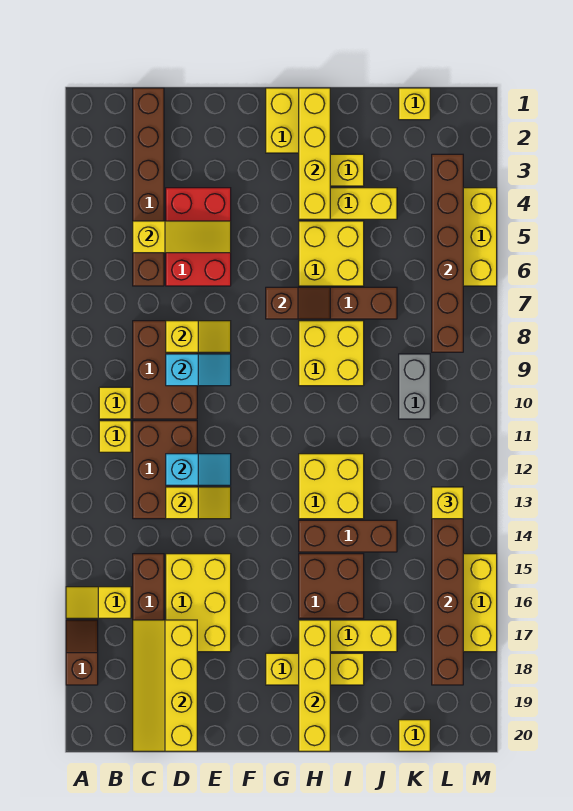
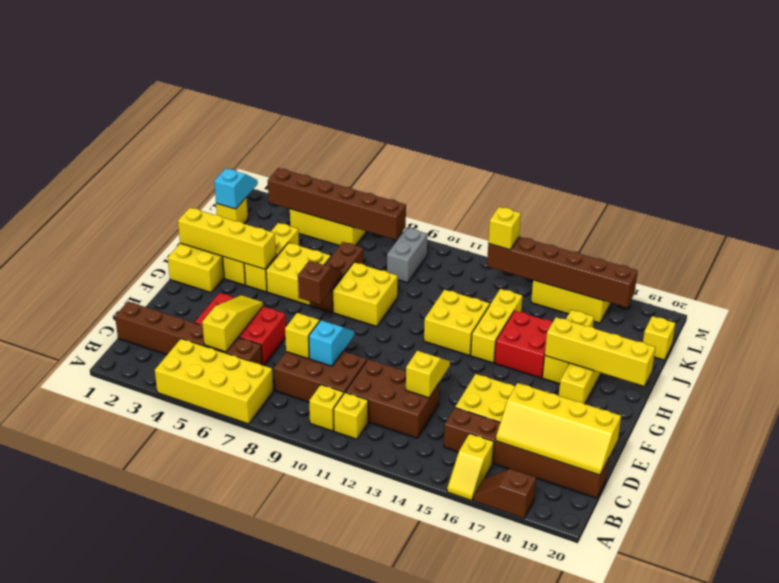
none -> yellow 2x4 brick [155,339,273,424]
cyan 1x2 slope [166,454,231,485] -> cyan 1x2 slope moved to [214,168,258,209]
brown 1x3 brick [299,520,397,552] -> yellow 1x3 brick [471,289,522,363]
brown 2x2 brick [299,554,364,618] -> red 2x2 brick [494,311,553,378]
grey 1x2 brick [399,354,430,419] -> grey 1x2 brick turned to [387,228,428,283]

